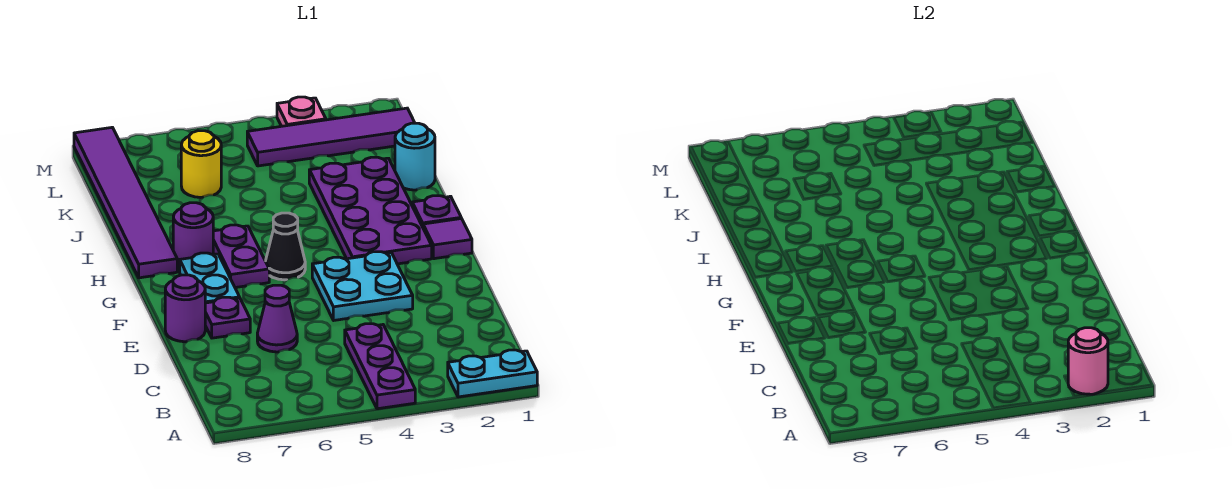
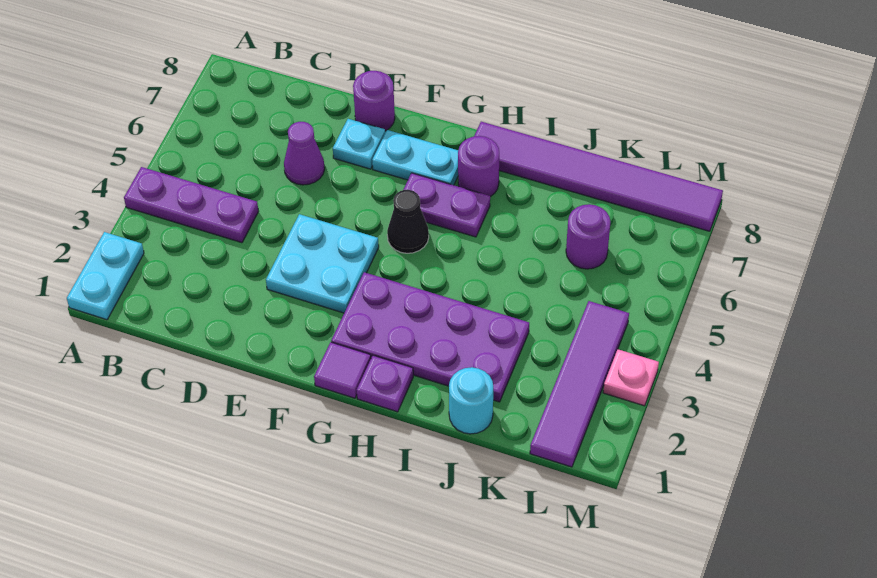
pink 1x1 round brick [1068,328,1108,394] -> none
purple 1x1 plate [205,297,250,338] -> cyan 1x1 plate [333,119,385,169]
yellow 1x1 round brick [181,131,221,197] -> purple 1x1 round brick [566,204,610,269]

